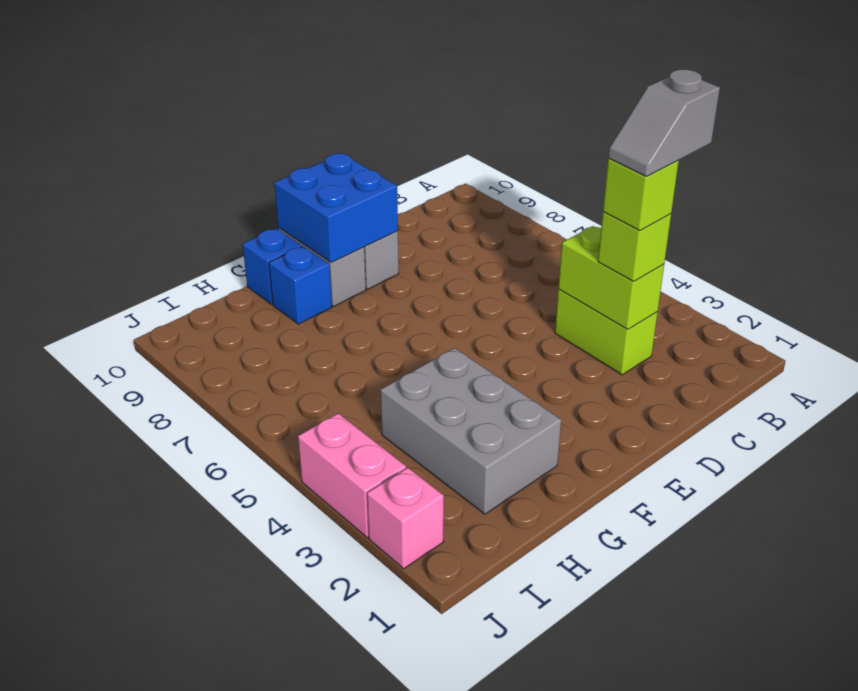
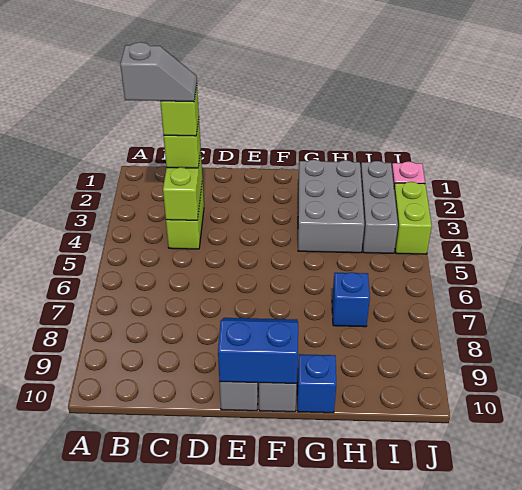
blue 2x2 brick [274,154,398,263] -> blue 2x2 slope [218,318,298,383]
blue 1x1 brick [269,247,332,324] -> blue 1x1 brick moved to [332,272,370,327]
none -> grey 1x3 brick [361,161,398,253]
pink 1x2 brick [298,413,406,538] -> lime 1x2 brick [394,182,432,254]

